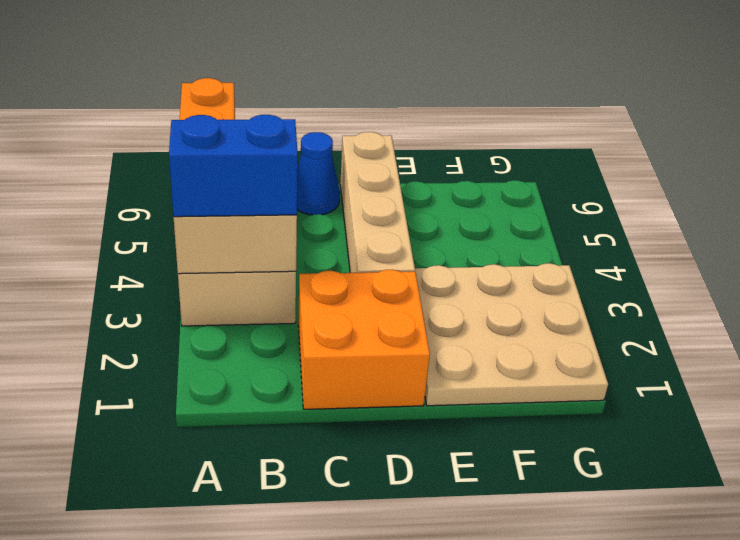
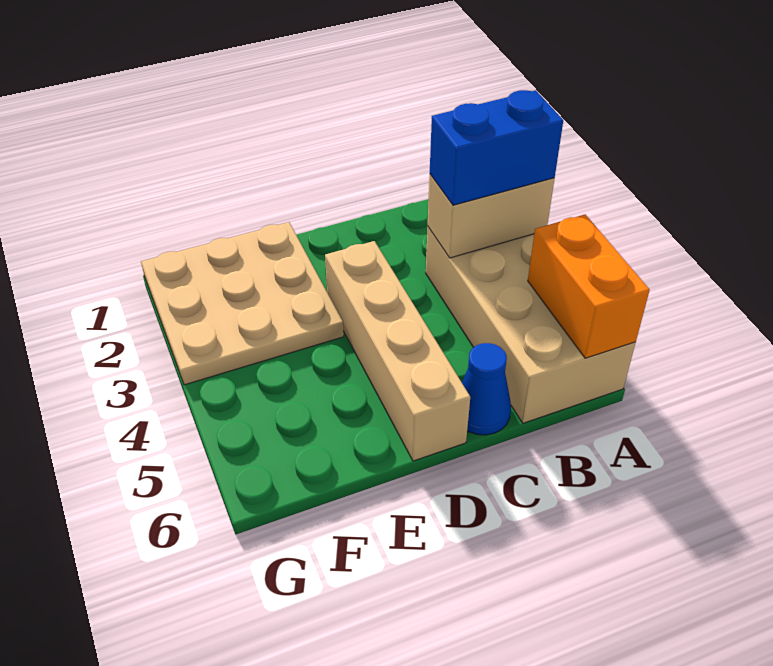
orange 2x2 brick [298,270,430,409] -> none

